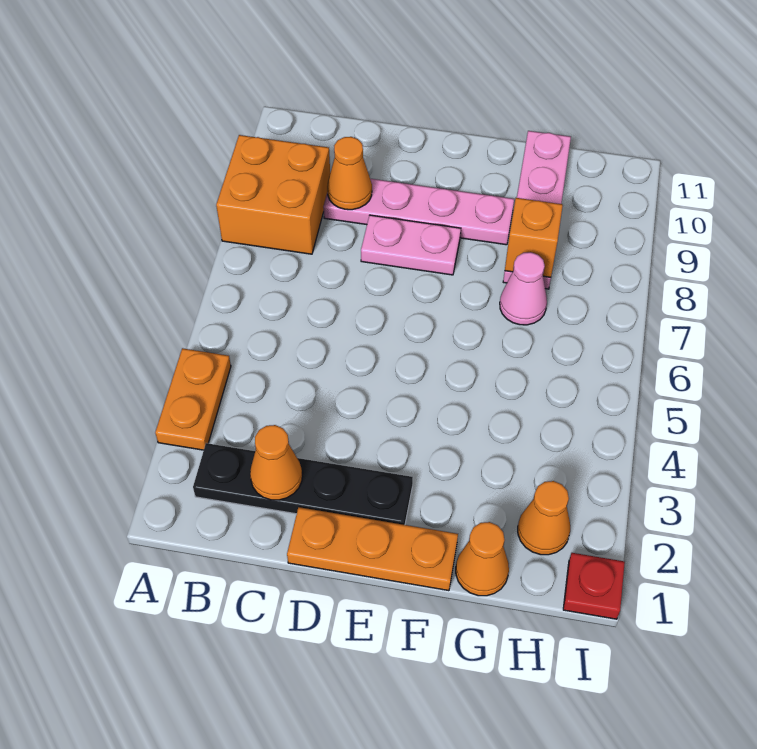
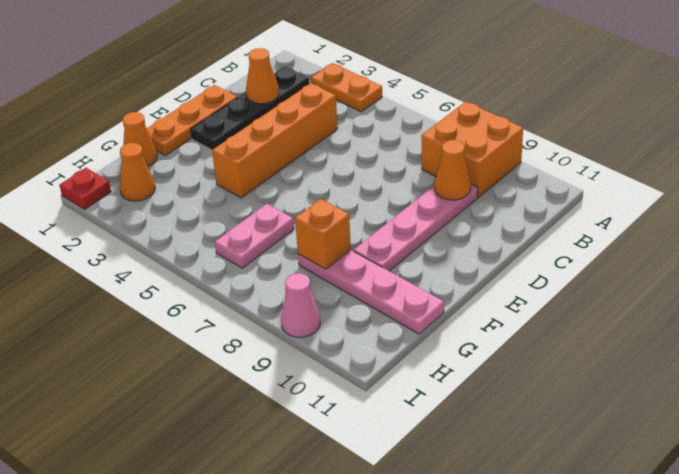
none -> orange 1x4 brick [212,83,338,198]
pink 1x2 plate [361,215,461,275] -> pink 1x2 plate moved to [215,204,294,268]
pink 1x1 cone [500,252,547,325] -> pink 1x1 cone moved to [281,273,320,337]

